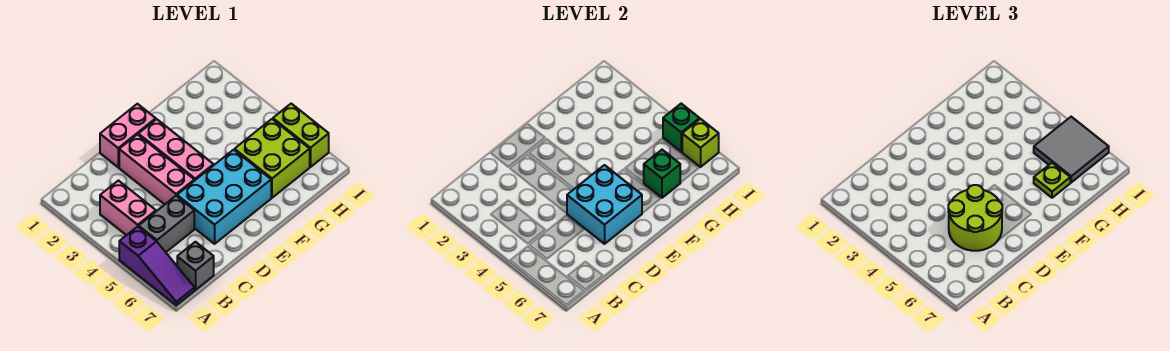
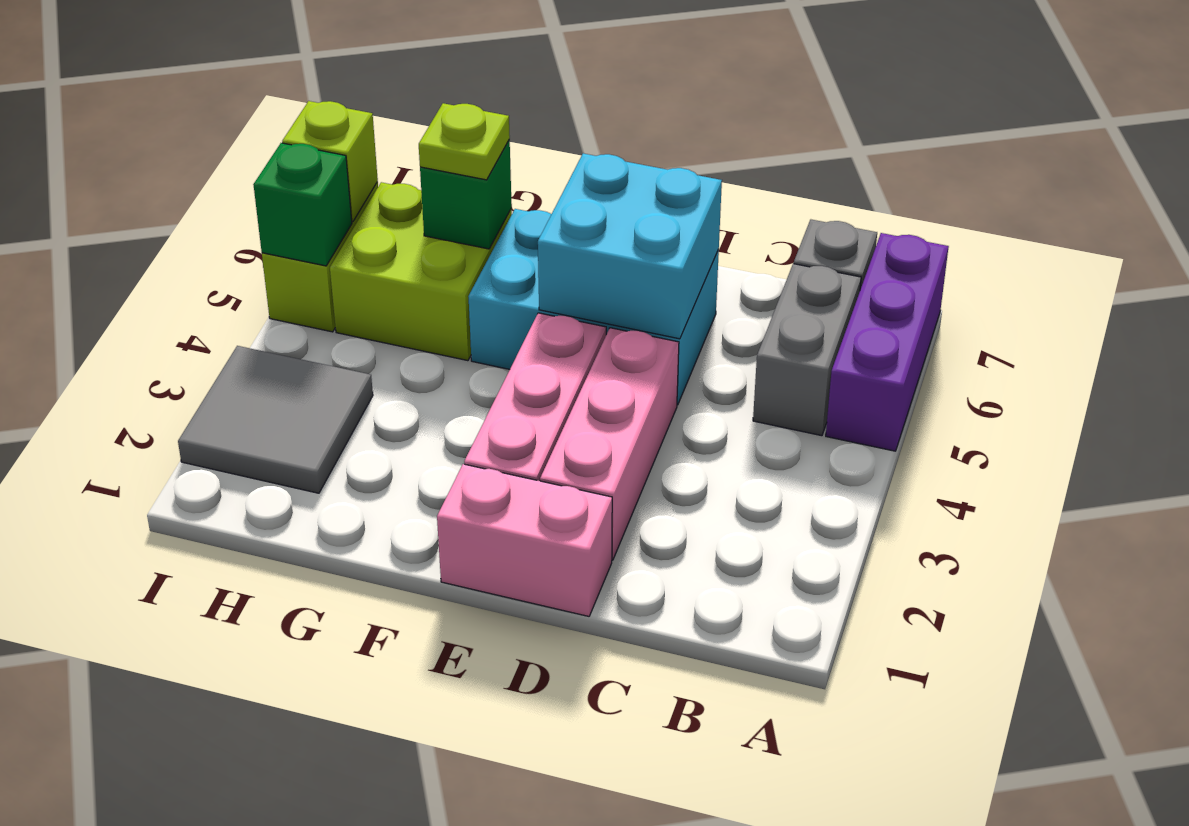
purple 1x3 slope [119,227,195,305] -> purple 1x3 brick [826,233,949,451]
pink 1x2 brick [100,181,156,235] -> none
grey 1x2 brick [139,196,194,252] -> grey 1x2 brick turned to [753,264,861,436]
lime 2x2 round brick [948,185,1002,251] -> none
grey 2x2 tile [1034,117,1109,182] -> grey 2x2 tile moved to [178,346,373,493]

